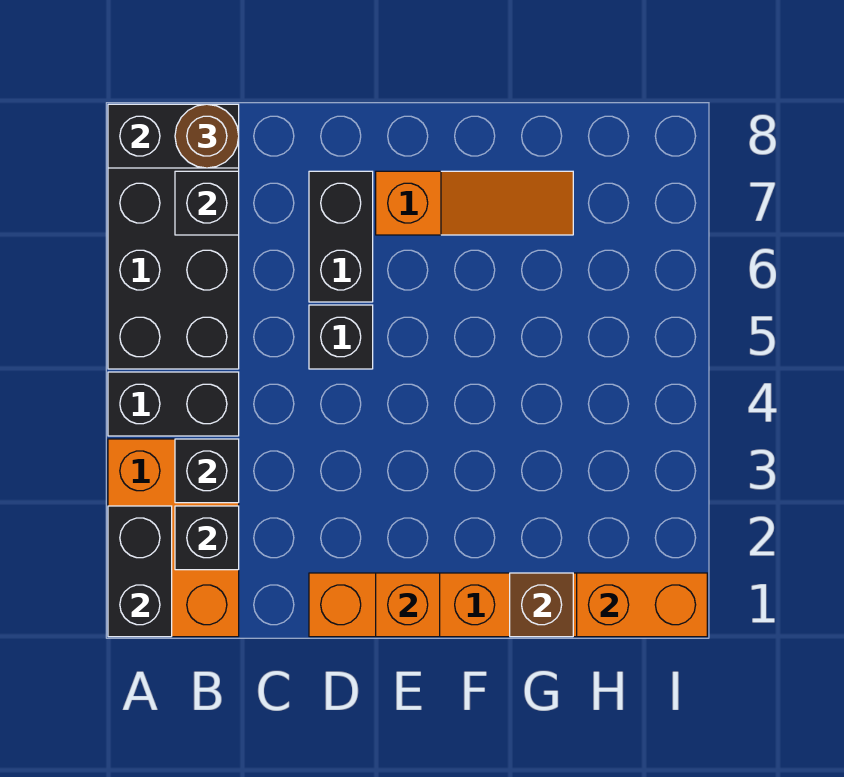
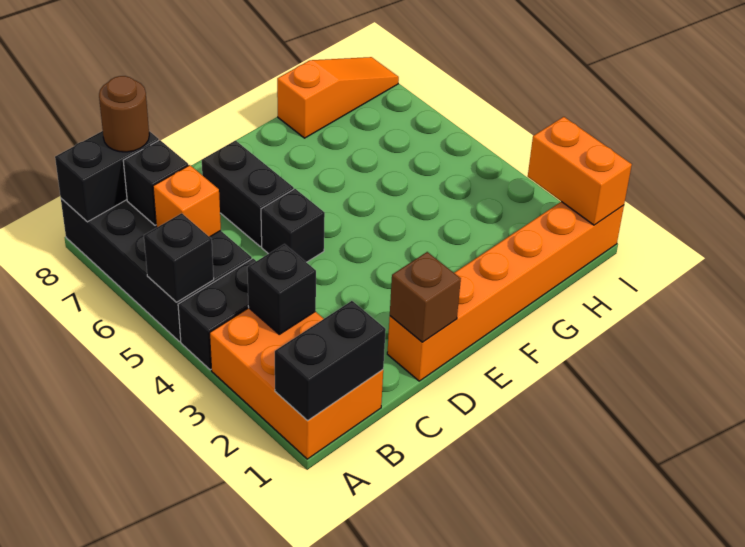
black 1x2 brick [108,506,172,637] -> black 1x2 brick turned to [275,301,386,421]
black 1x1 brick [175,506,239,570] -> black 1x1 brick moved to [144,213,214,302]
orange 1x1 brick [376,573,440,637] -> orange 1x1 brick moved to [153,165,221,237]
orange 1x3 slope [376,171,573,235] -> orange 1x3 slope moved to [277,57,399,138]
brown 1x1 brick [510,573,573,637] -> brown 1x1 brick moved to [390,252,461,342]
orange 1x2 brick [577,573,707,637] -> orange 1x2 brick turned to [528,117,632,225]

